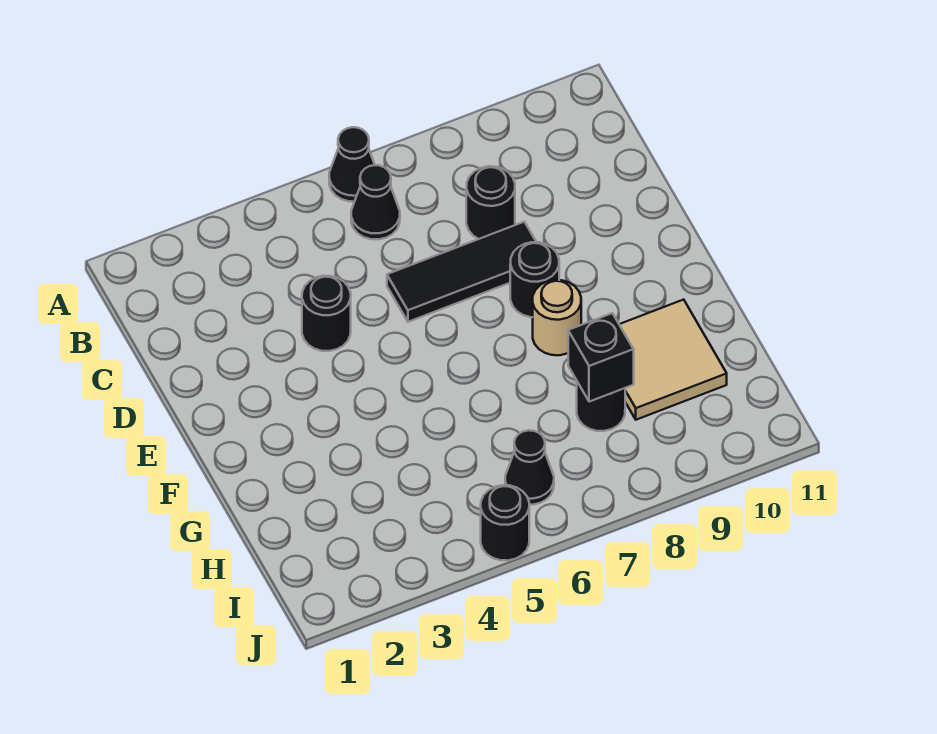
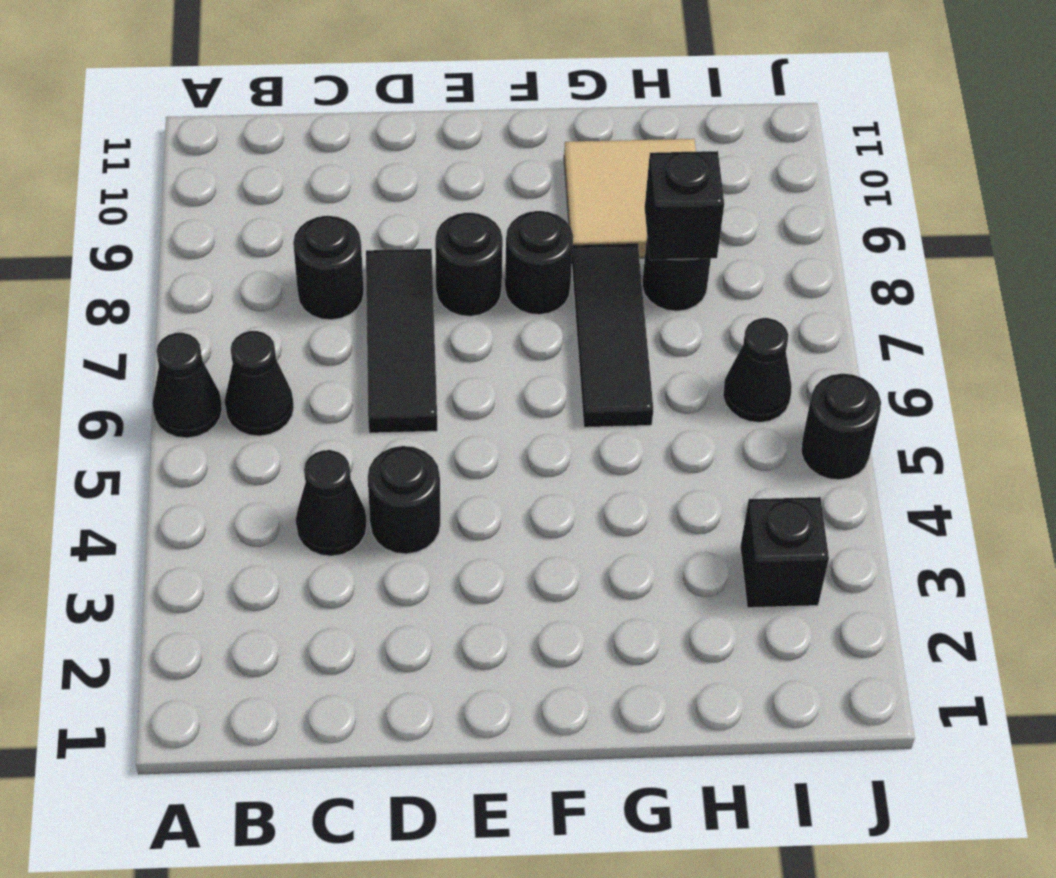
none -> black 1x1 cone [296,450,367,556]
tan 1x1 round brick [533,280,581,355] -> black 1x1 round brick [505,211,573,315]
none -> black 1x3 tile [572,244,653,427]
none -> black 1x1 brick [740,497,829,608]

